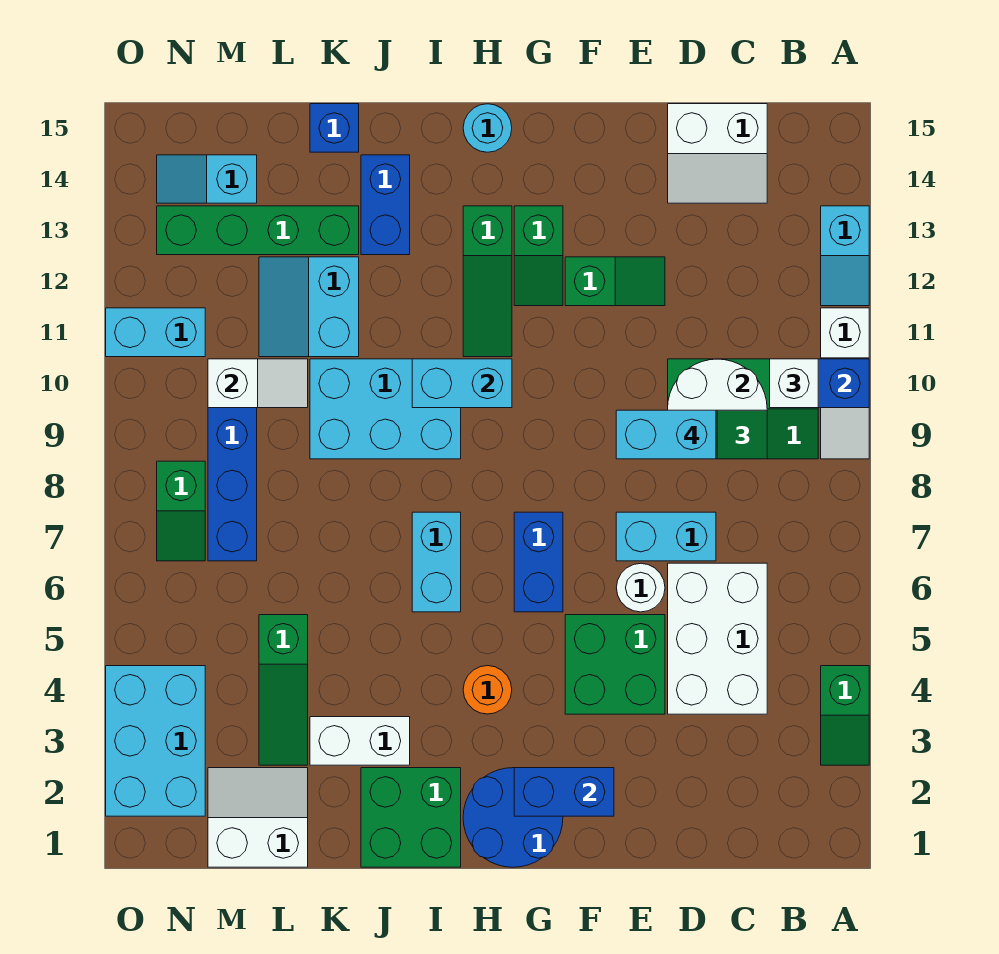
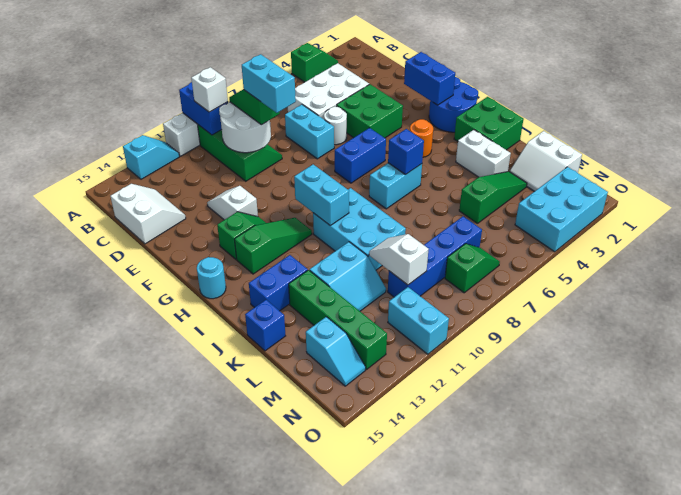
green 1x2 slope [565,257,665,306] -> white 1x2 slope [207,186,258,220]
none -> blue 1x1 brick [388,129,424,175]

